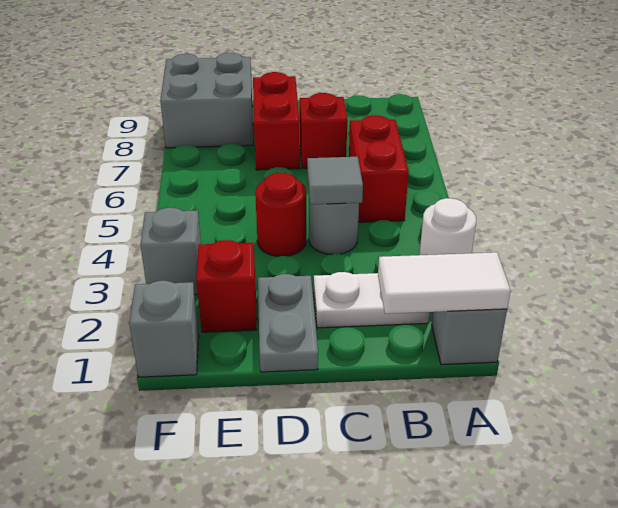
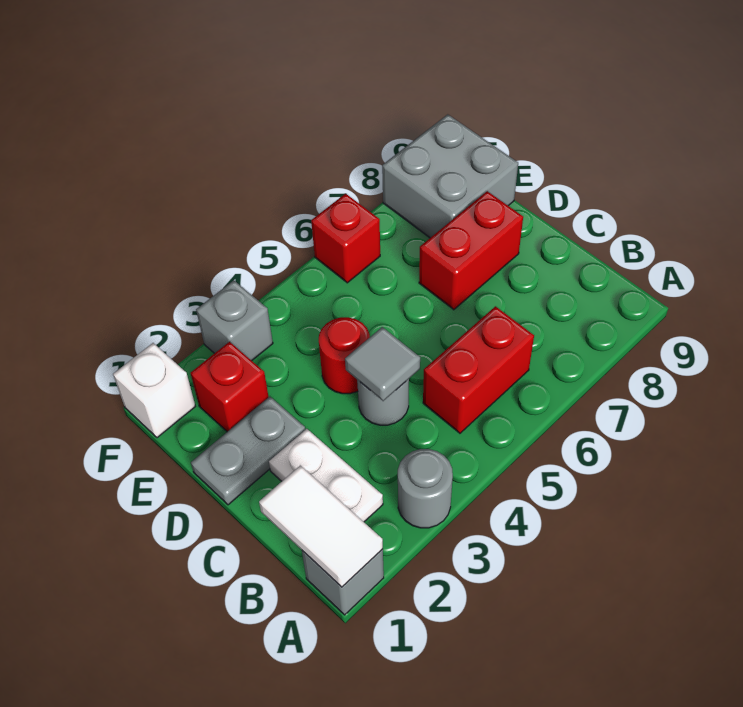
white 1x1 round brick [419,198,476,255] -> grey 1x1 round brick [398,449,453,528]
red 1x1 brick [300,93,347,168] -> red 1x1 brick moved to [311,194,380,283]
grey 1x1 brick [129,281,199,377] -> white 1x1 brick [113,343,195,438]

